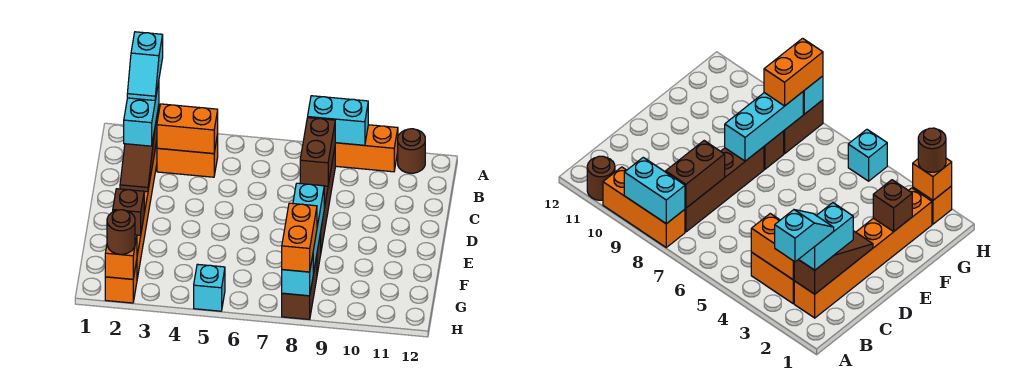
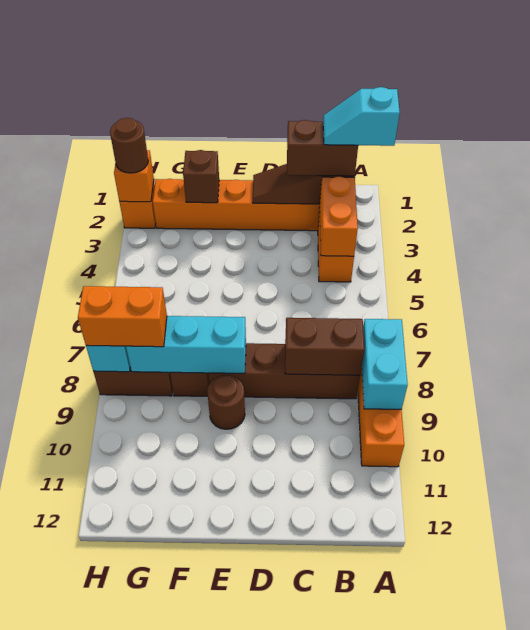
brown 1x1 round brick [398,129,425,173] -> brown 1x1 round brick moved to [207,375,245,429]
cyan 1x2 brick [124,82,159,146] -> brown 1x2 brick [287,120,358,176]
cyan 1x1 brick [194,264,225,311] -> none

